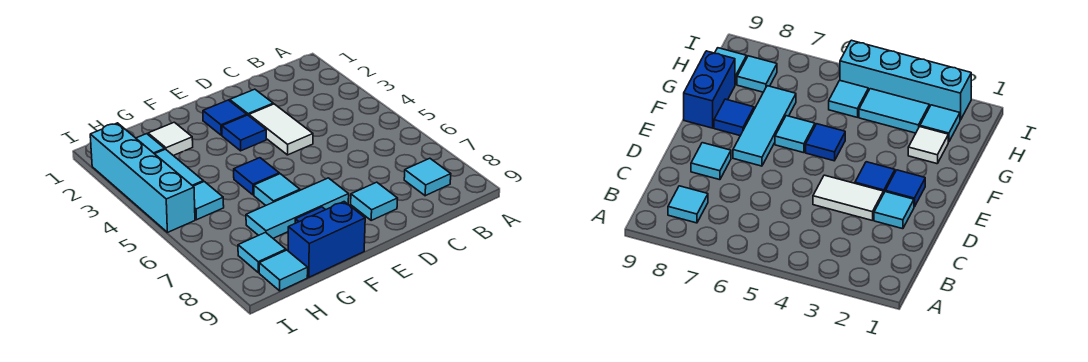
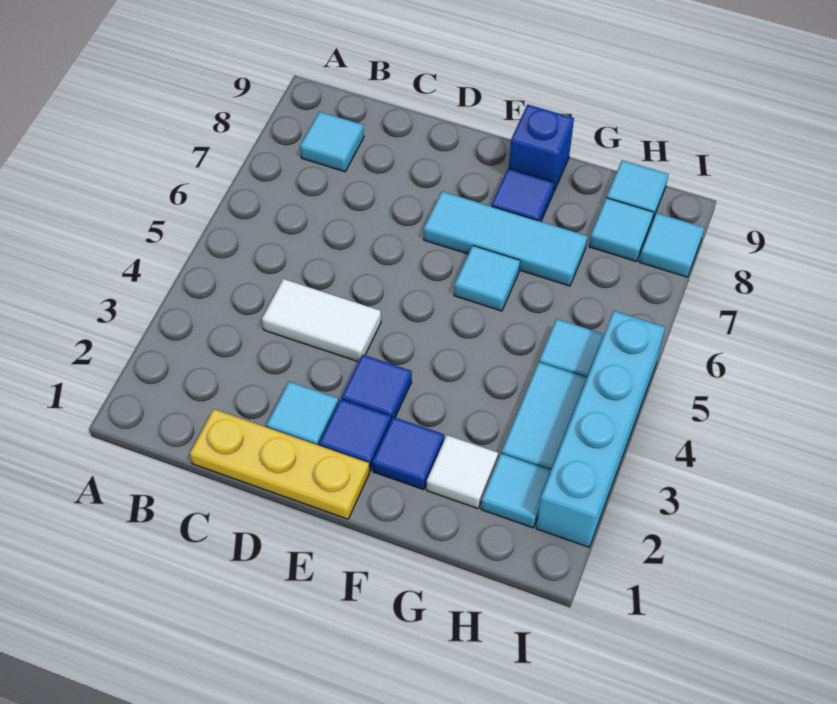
none -> yellow 1x3 plate [190,409,369,519]
white 1x2 tile [249,104,313,155] -> white 1x2 tile turned to [262,279,381,362]
cyan 1x1 tile [351,182,398,220] -> cyan 1x1 tile moved to [639,213,704,277]
blue 1x1 tile [234,158,279,195] -> blue 1x1 tile moved to [373,417,444,490]
blue 1x2 brick [288,202,365,277] -> blue 1x1 brick [509,104,574,193]

